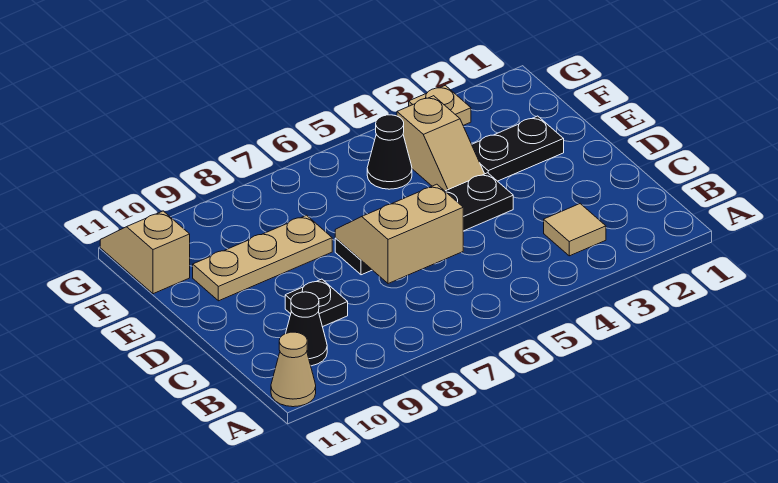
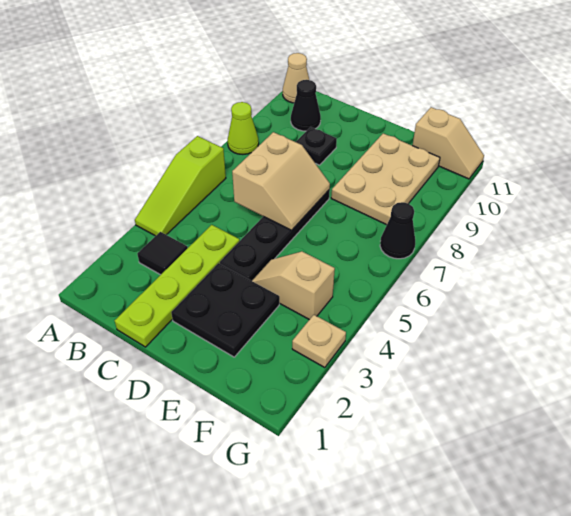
none -> lime 1x3 slope [135,136,226,236]
none -> lime 1x1 cone [228,102,259,154]
tan 1x1 tile [544,204,606,256] -> black 1x1 tile [137,232,188,275]
none -> lime 1x4 plate [115,225,240,347]
black 1x2 plate [472,116,564,181] -> black 2x2 plate [171,263,279,357]
tan 1x3 plate [193,215,332,301] -> tan 2x3 plate [331,133,440,225]
black 1x1 cone [367,115,412,189] -> black 1x1 cone moved to [380,202,415,259]

